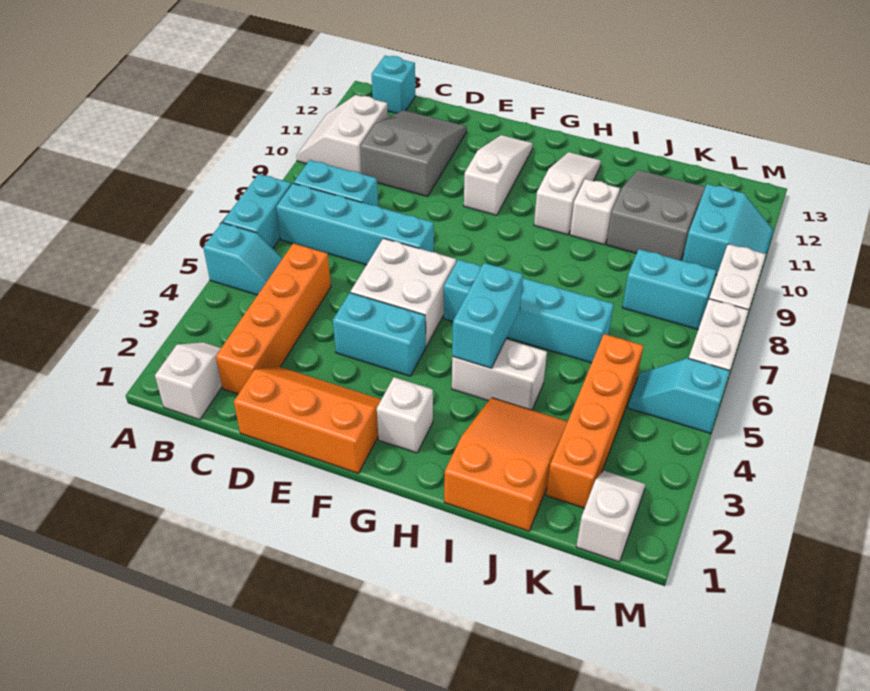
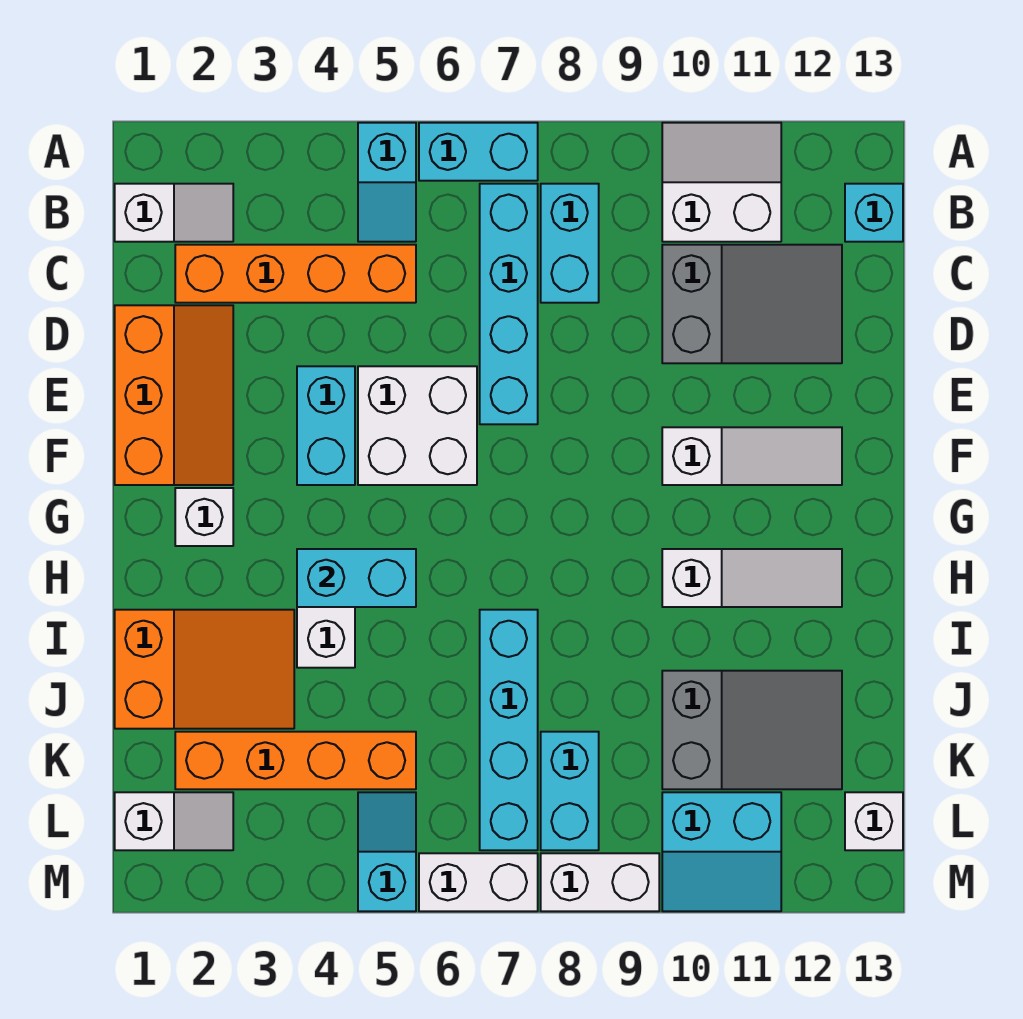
cyan 1x4 brick [444,260,614,363] -> cyan 1x4 brick moved to [480,610,538,850]
white 1x1 brick [570,179,620,245] -> white 1x1 brick moved to [845,792,903,850]

